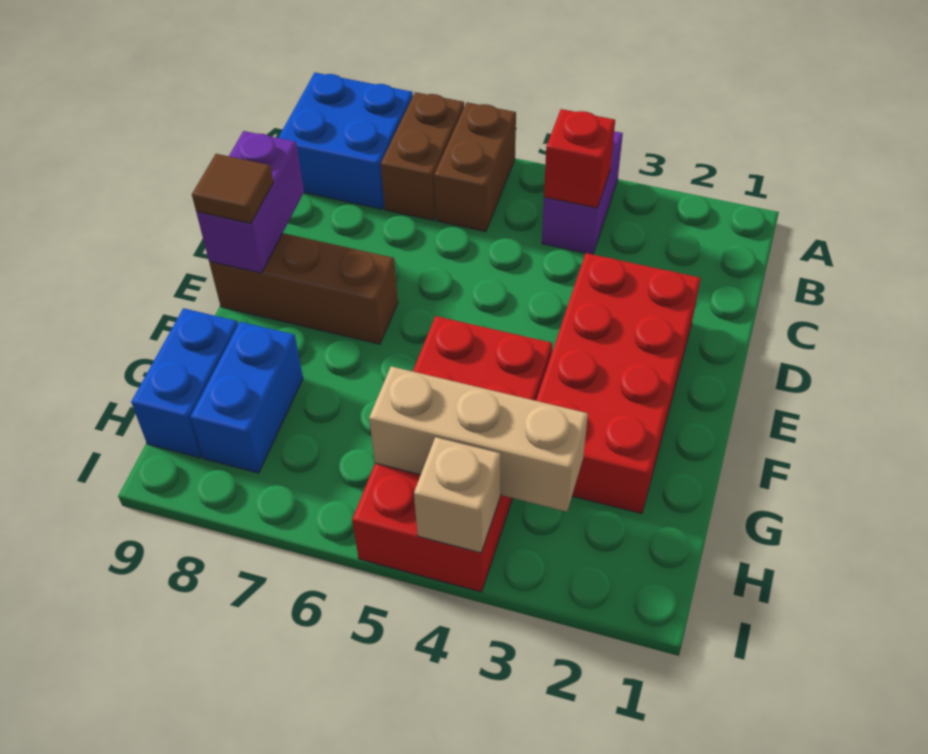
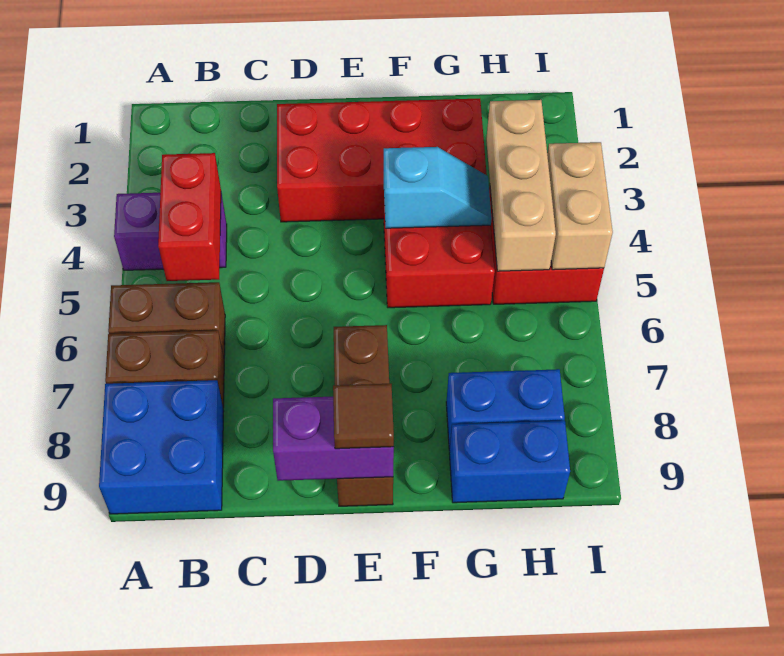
red 1x1 brick [544,109,615,208] -> red 1x2 brick [158,153,221,281]
none -> cyan 1x2 slope [384,147,492,228]
tan 1x1 brick [414,437,500,553] -> tan 1x2 brick [547,142,613,270]

